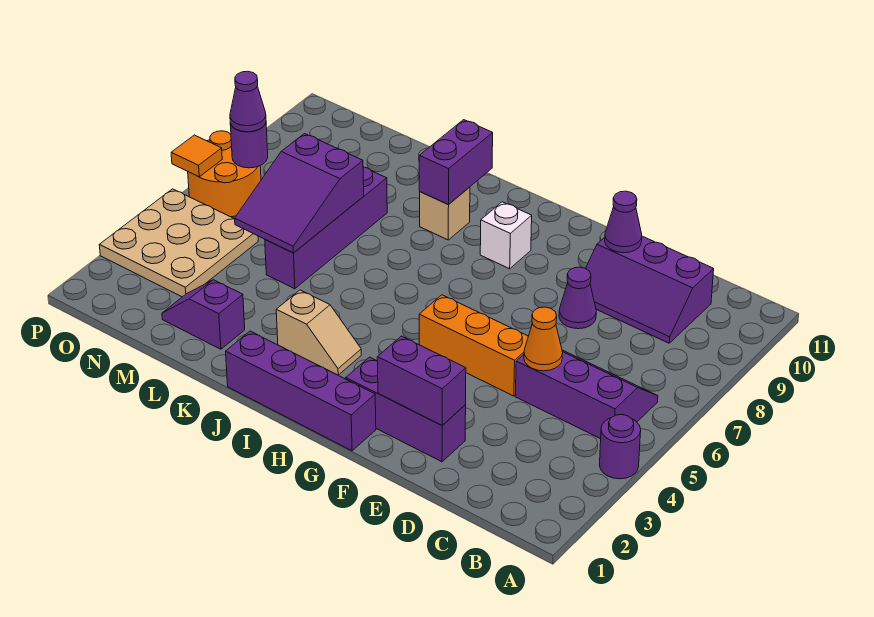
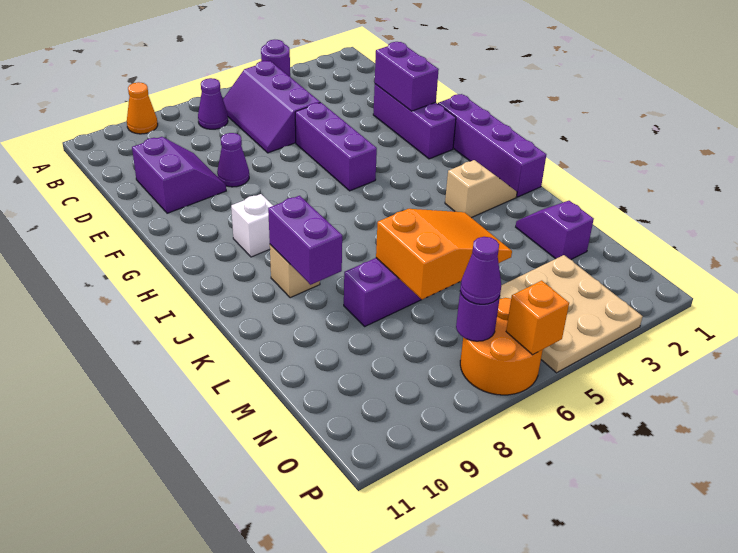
purple 2x3 slope [586,236,714,343] -> purple 2x2 slope [132,137,226,213]
orange 1x1 cone [524,307,563,371] -> orange 1x1 cone moved to [127,82,158,134]
orange 1x3 brick [419,295,528,396] -> purple 1x3 brick [295,103,377,191]
purple 1x1 cone [605,191,642,253] -> purple 1x1 cone moved to [198,78,228,129]
tan 1x2 slope [276,290,361,375] -> tan 1x2 slope turned to [445,160,517,218]
purple 1x2 brick [419,120,493,205] -> purple 1x2 brick turned to [268,196,342,285]
purple 1x2 slope [162,280,245,349] -> purple 1x2 slope turned to [516,201,594,260]
purple 2x3 slope [235,134,364,253] -> orange 2x3 slope [376,209,512,299]
orange 1x1 tile [171,135,222,177] -> orange 1x1 brick [506,281,569,355]

